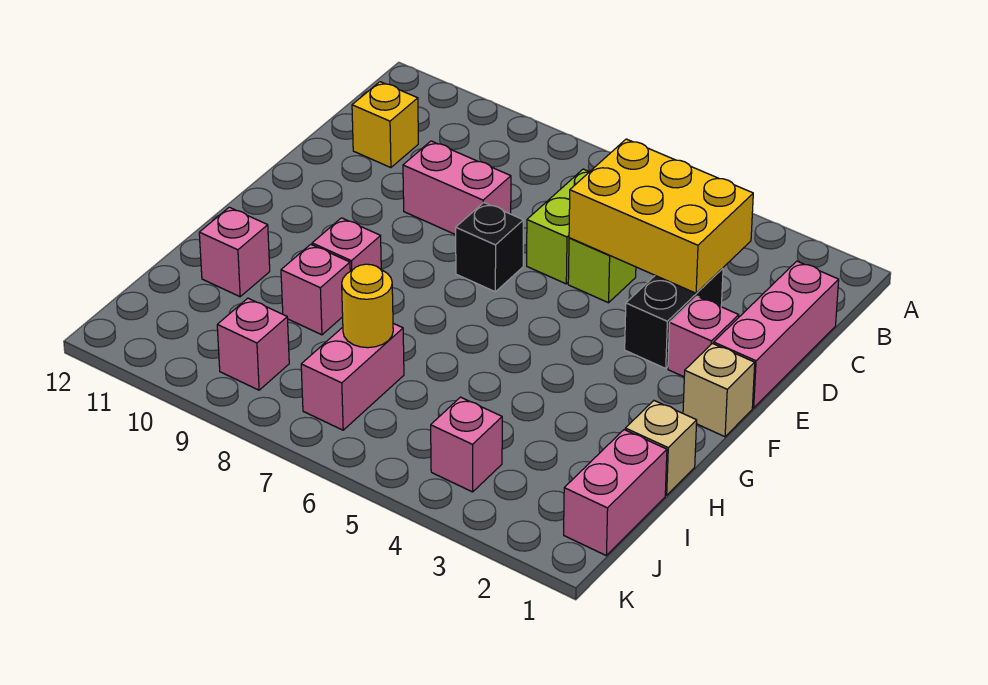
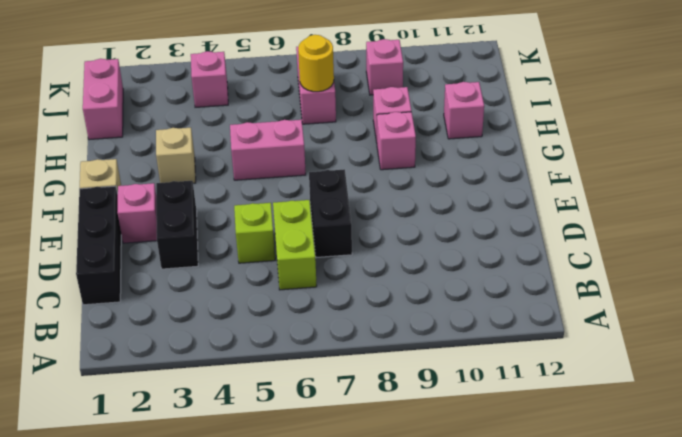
pink 1x3 brick [714,261,839,408] -> black 1x3 brick [76,186,121,305]
yellow 2x3 brick [569,139,753,293] -> none
yellow 1x1 brick [352,82,418,168] -> none
pink 1x2 brick [403,141,511,235] -> pink 1x2 brick moved to [230,120,306,180]
black 1x1 brick [456,203,523,292] -> black 1x2 brick [309,169,352,258]
tan 1x1 brick [625,401,697,495] -> tan 1x1 brick moved to [156,128,196,183]

